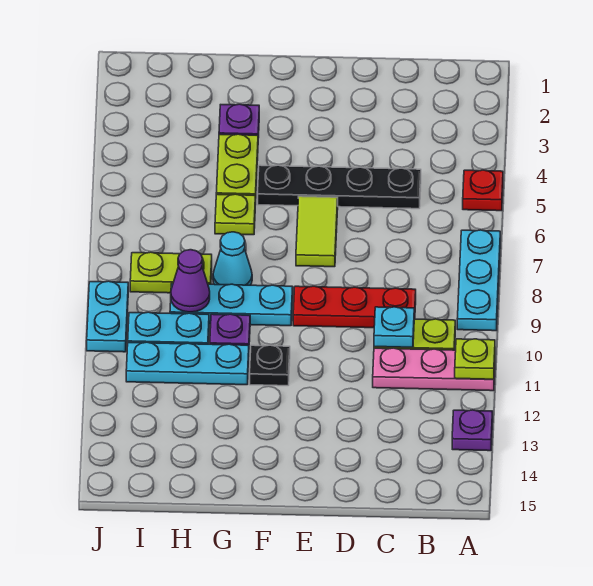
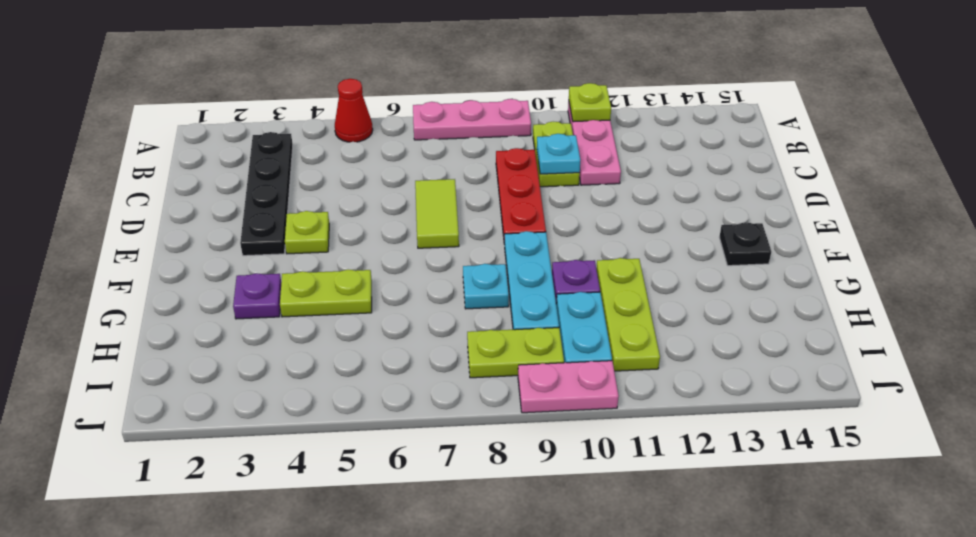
red 1x1 plate [463,170,503,211] -> red 1x1 cone [335,79,373,142]
cyan 1x3 plate [457,230,500,331] -> pink 1x3 plate [413,99,531,140]
purple 1x1 plate [452,410,493,451] -> none
black 1x4 plate [258,165,421,209] -> black 1x4 plate moved to [240,132,293,256]
lime 1x2 tile [296,196,338,267] -> lime 1x2 tile turned to [415,179,459,248]
black 1x1 plate [250,345,290,386] -> black 1x1 plate moved to [719,222,771,266]
lime 1x1 plate [215,194,255,235] -> lime 1x1 plate moved to [285,211,329,254]
cyan 1x1 cone [213,232,252,285] -> cyan 1x1 plate [463,264,509,309]
cyan 1x3 plate [126,342,249,385] -> lime 1x3 plate [596,258,660,371]
lime 1x2 plate [130,252,212,293] -> lime 1x2 plate turned to [467,328,564,378]
purple 1x1 cone [171,250,210,312] -> none
cyan 1x2 plate [87,281,128,352] -> pink 1x2 plate [518,361,619,413]

